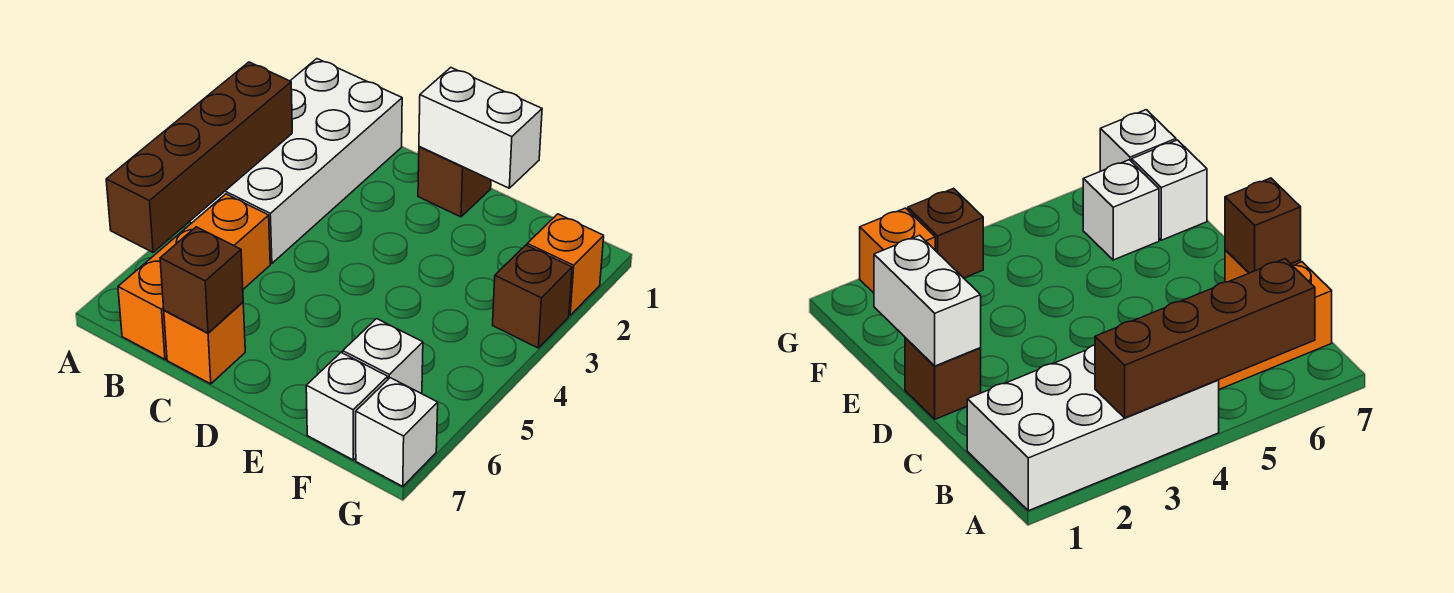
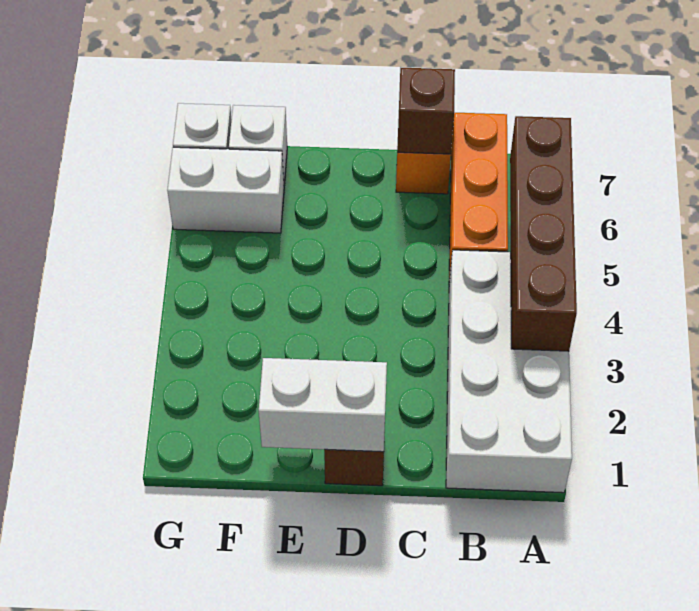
white 1x1 brick [343,319,423,393] -> white 1x2 brick [167,147,284,233]
orange 1x1 brick [527,214,604,315] -> none
brown 1x1 brick [493,245,572,348] -> none

